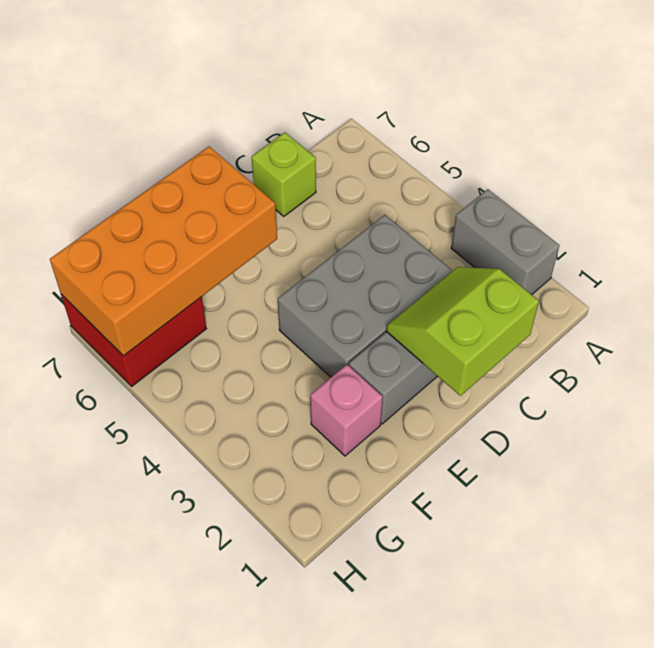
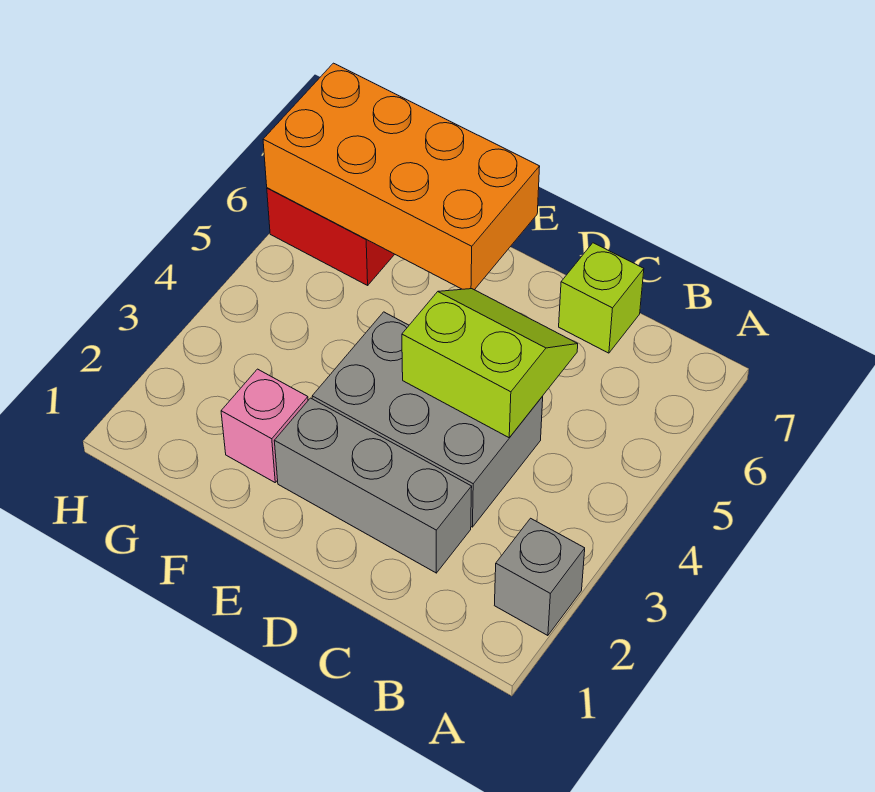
grey 1x2 brick [451,189,559,295] -> grey 1x1 brick [494,518,585,636]
lime 2x2 slope [386,267,539,396] -> lime 2x2 slope moved to [402,289,578,438]

